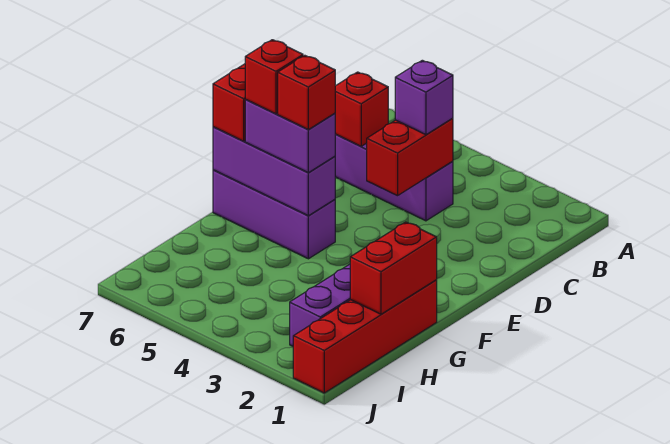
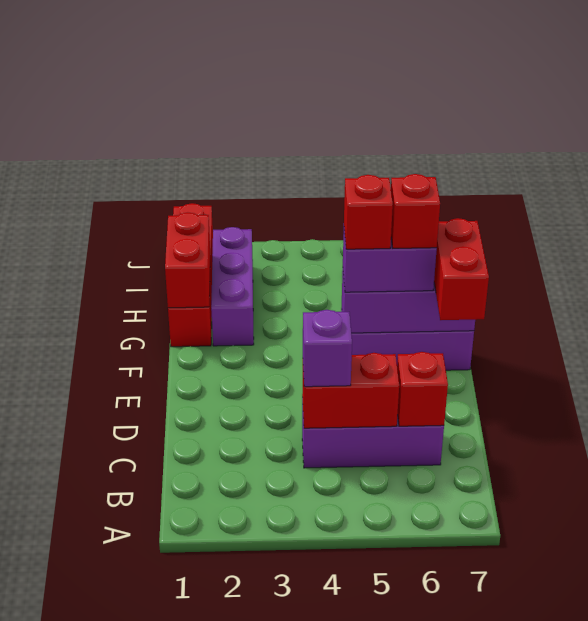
red 1x2 brick [367,118,453,196] -> red 1x2 brick turned to [302,353,399,428]

